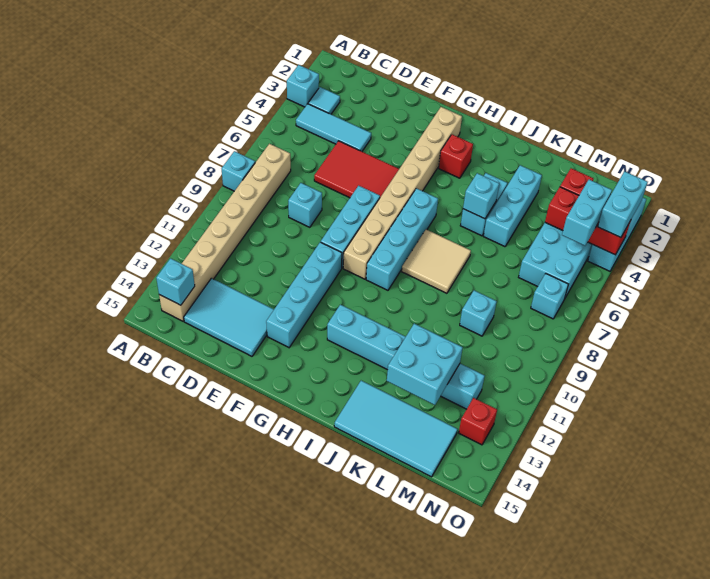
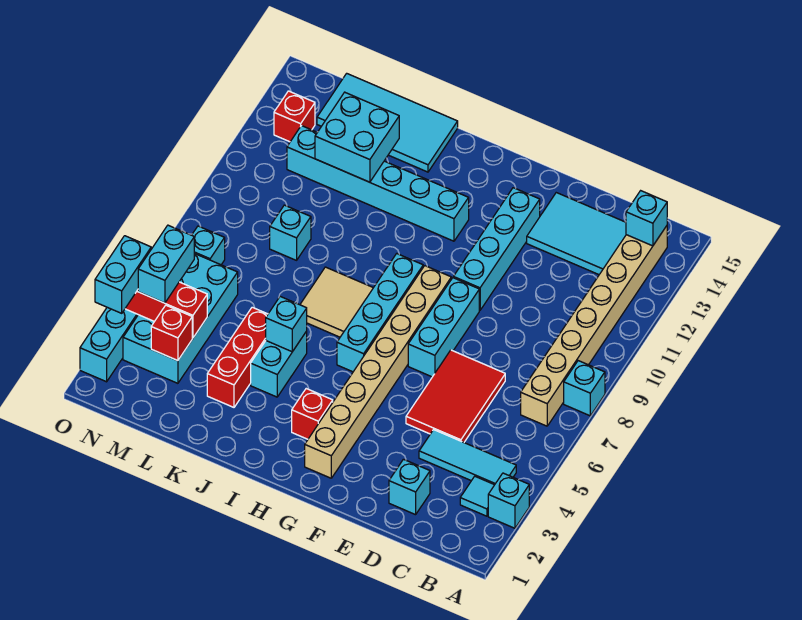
red 2x3 tile [314,141,399,198] -> red 2x3 tile turned to [406,350,505,442]
cyan 1x1 brick [288,183,322,227] -> cyan 1x1 brick moved to [389,459,430,515]
cyan 1x3 brick [483,165,542,247] -> red 1x3 brick [207,307,268,407]

